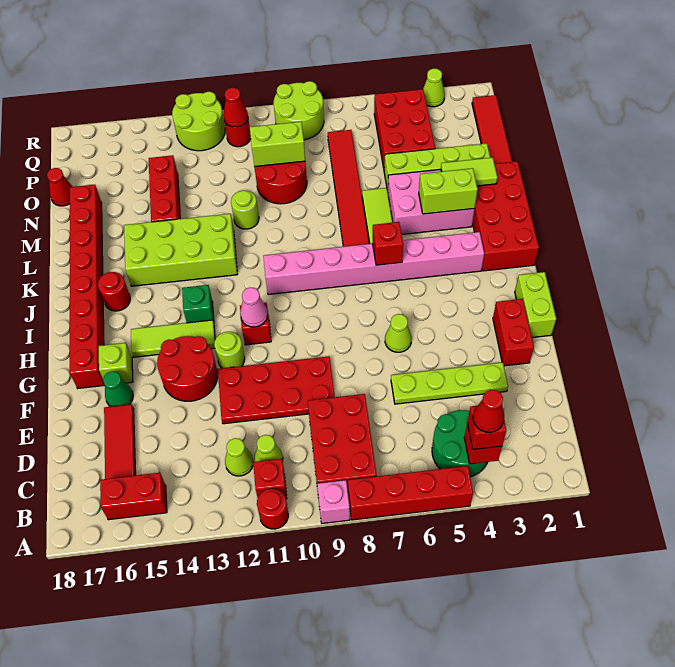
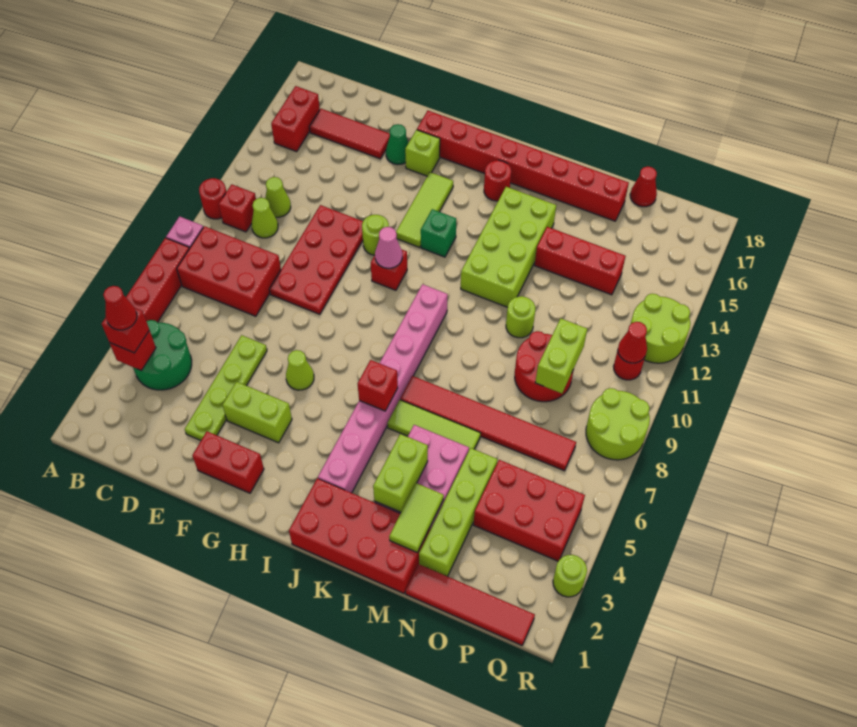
red 2x2 round brick [157,336,218,401] -> none
lime 1x2 brick [515,272,556,338] -> lime 1x2 brick moved to [223,382,292,443]
lime 1x1 cone [423,68,445,107] -> lime 1x1 round brick [553,555,587,597]

